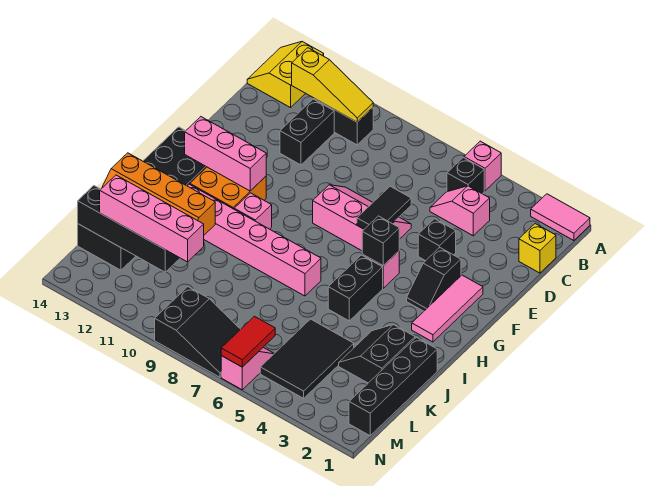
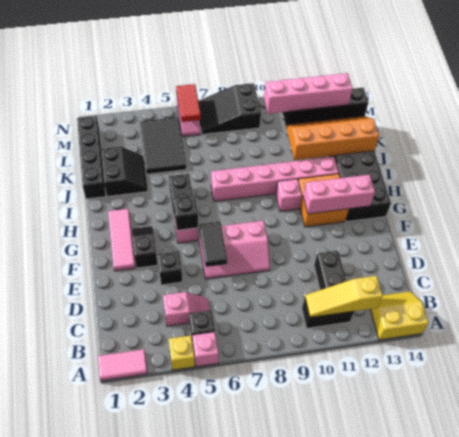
yellow 2x2 slope [247,42,324,108] -> yellow 2x2 slope turned to [370,291,429,340]
yellow 1x1 brick [519,224,556,273] -> yellow 1x1 brick moved to [169,336,195,370]

